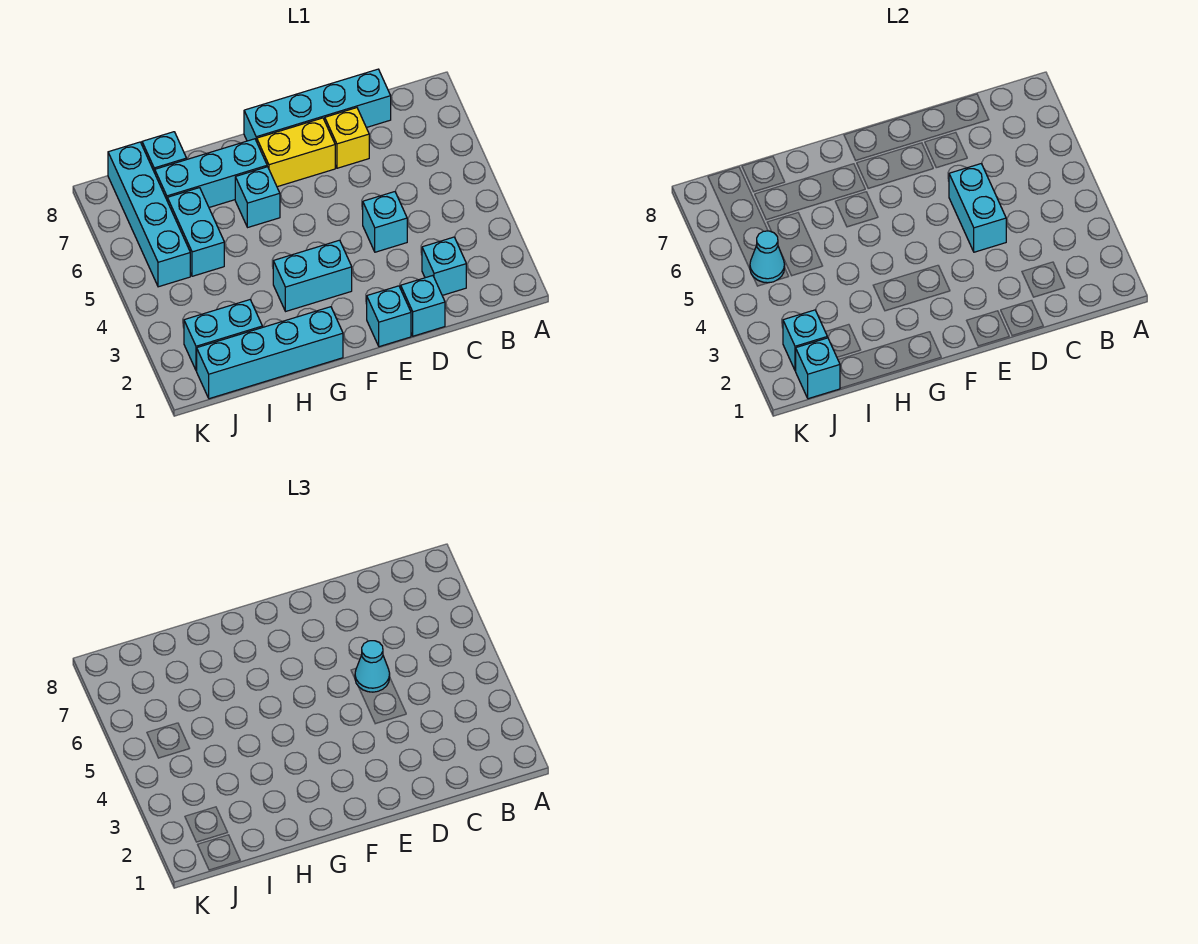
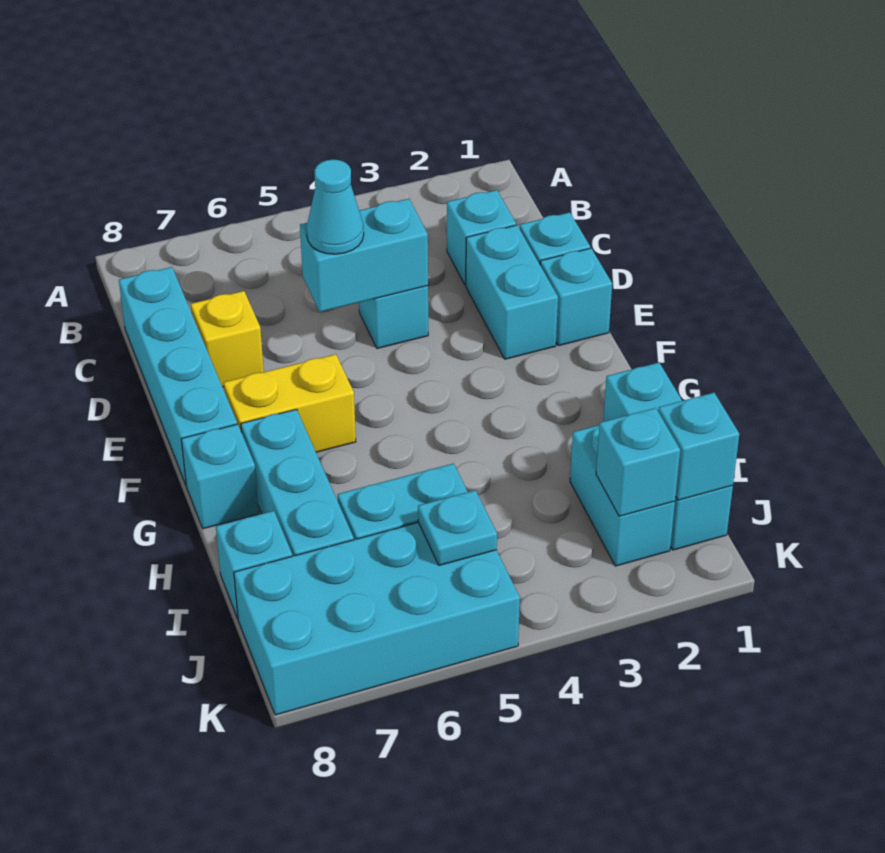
yellow 1x2 brick [257,118,335,187] -> yellow 1x2 brick turned to [224,354,356,452]
cyan 1x2 brick [273,240,352,311] -> cyan 1x2 brick moved to [466,225,558,359]
cyan 1x4 brick [197,307,343,399] -> cyan 1x3 brick [603,363,733,550]
cyan 1x1 brick [235,167,280,227] -> cyan 1x1 brick moved to [181,424,259,529]
cyan 1x4 brick [108,142,190,287] -> cyan 2x4 brick [234,523,520,715]
cyan 1x1 cone [750,231,785,283] -> cyan 1x1 plate [418,490,497,565]

